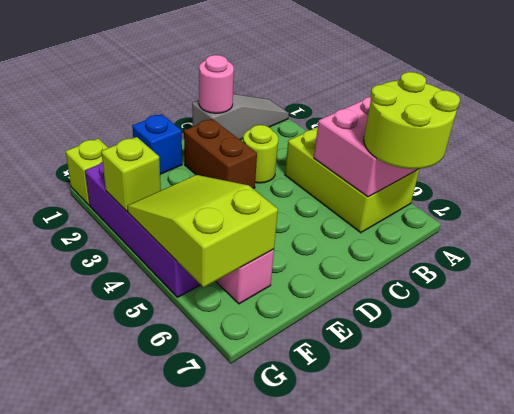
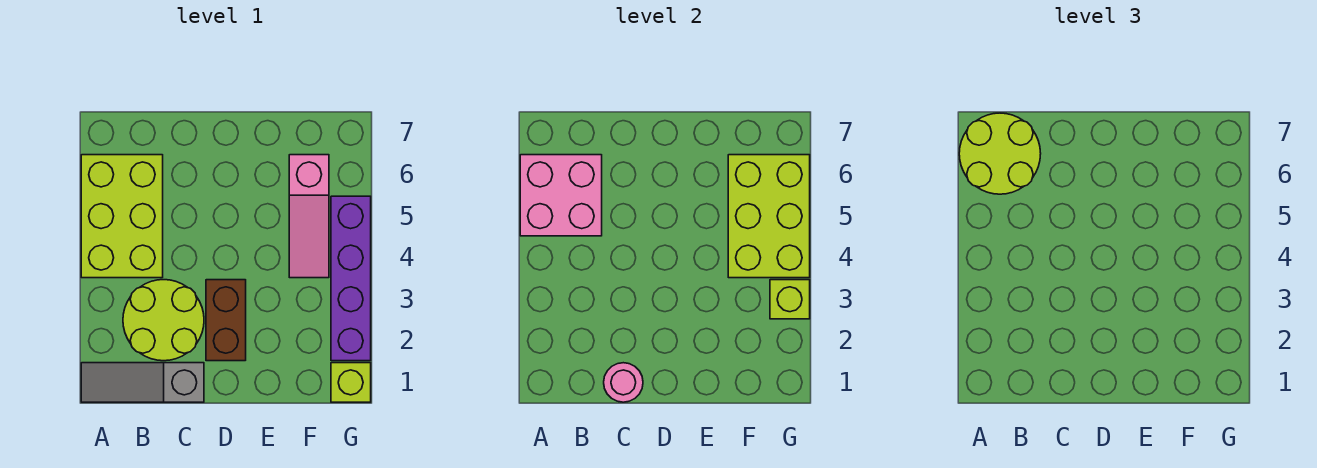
lime 1x1 round brick [243,125,278,183] -> lime 2x2 round brick [123,280,204,361]
blue 1x1 brick [132,114,182,174] -> none
lime 2x3 slope [128,175,278,287] -> lime 2x3 brick [728,155,810,278]

